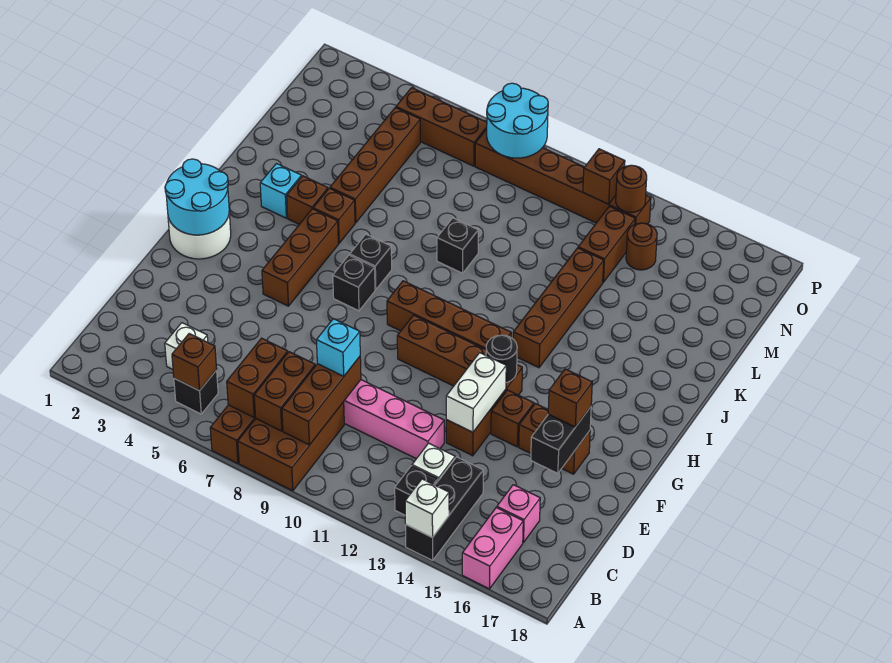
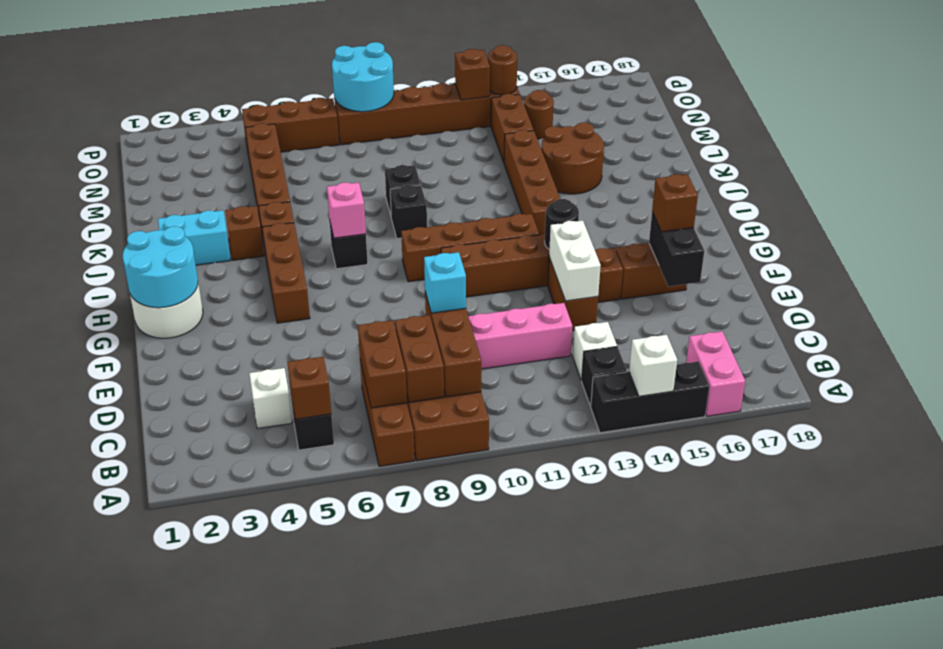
black 1x3 brick [405,457,483,560] -> black 1x3 brick turned to [591,362,709,433]
pink 1x1 brick [497,485,540,542] -> pink 1x1 brick moved to [327,182,366,238]
black 1x1 brick [333,255,375,311] -> black 1x1 brick moved to [390,185,427,239]
cyan 1x1 brick [260,164,302,218] -> cyan 1x2 brick [158,210,231,265]
none -> brown 2x2 round brick [542,122,604,194]

